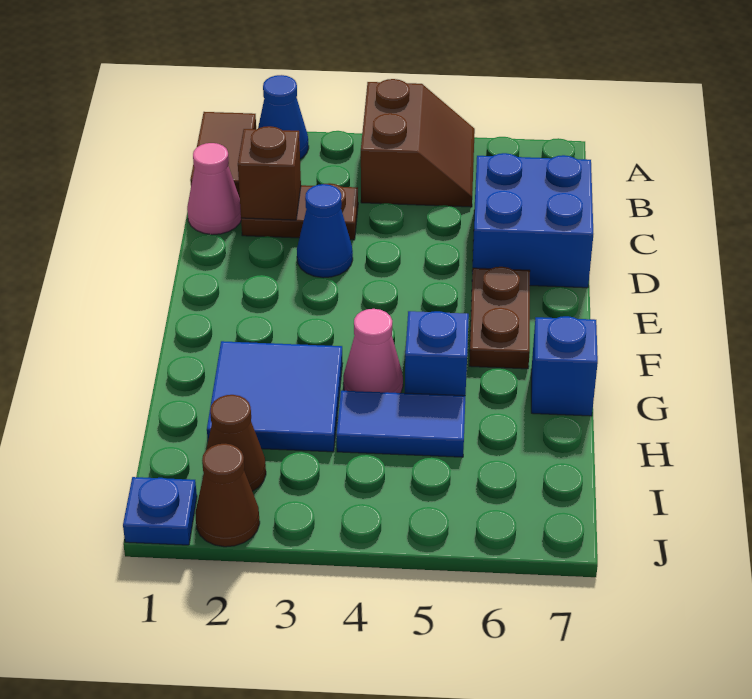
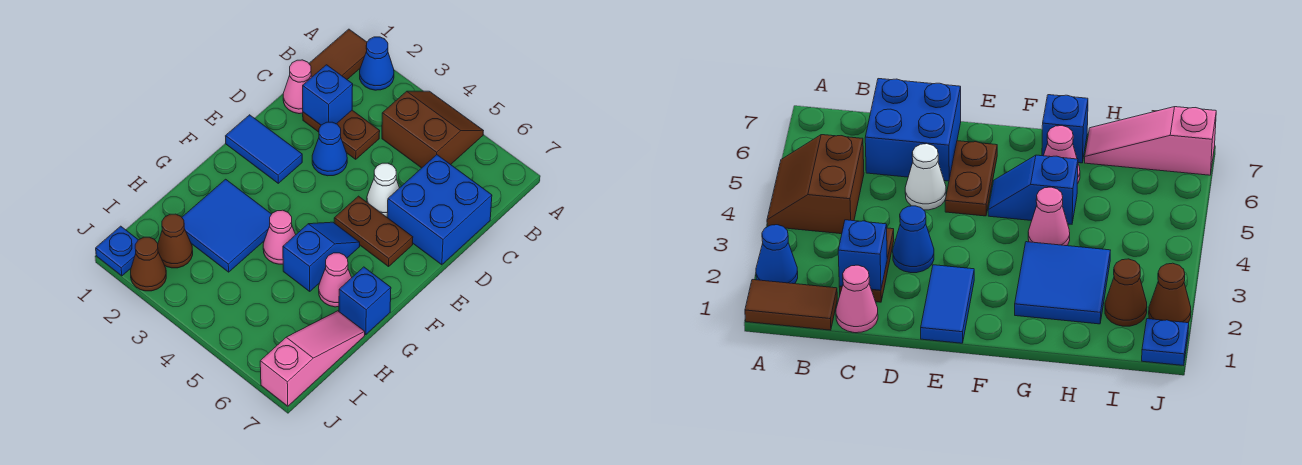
brown 2x2 slope [361,79,475,207] -> brown 2x2 slope turned to [382,91,483,168]
brown 1x1 brick [238,126,301,220] -> blue 1x1 brick [303,65,353,125]
none -> white 1x1 cone [367,163,399,217]
brown 1x2 plate [469,267,530,369] -> brown 1x2 plate turned to [334,196,413,267]
none -> pink 1x1 cone [319,253,352,307]
blue 1x2 tile [337,391,465,457] -> blue 1x2 tile moved to [226,115,302,183]
none -> pink 1x3 slope [260,311,365,406]

